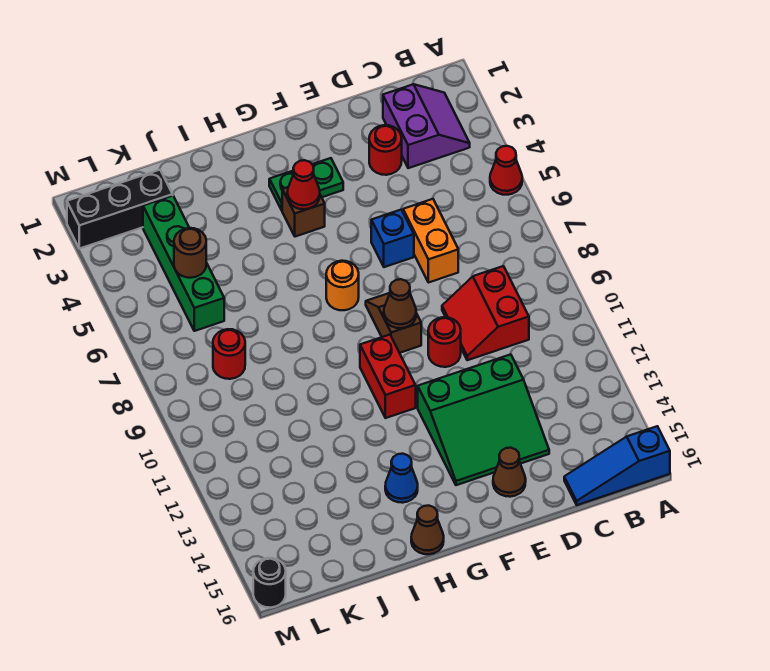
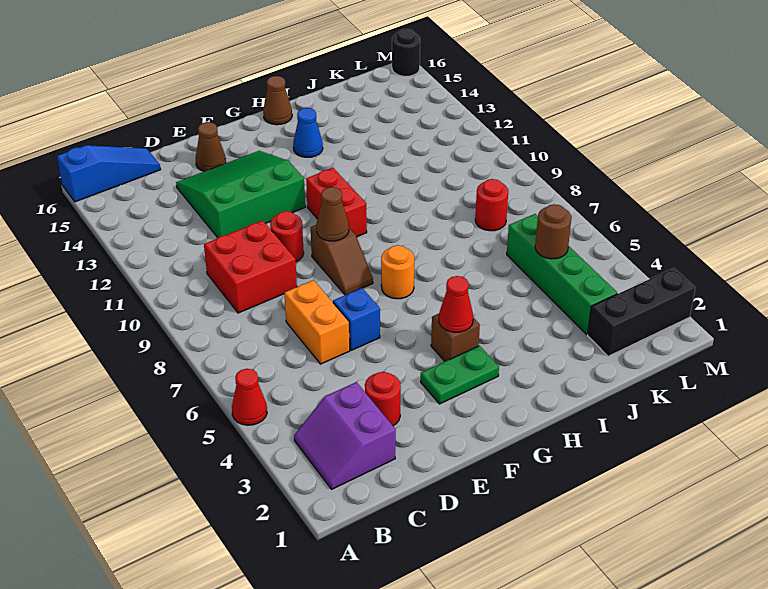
red 2x2 slope [442,266,529,360] -> red 2x2 brick [204,221,297,313]

